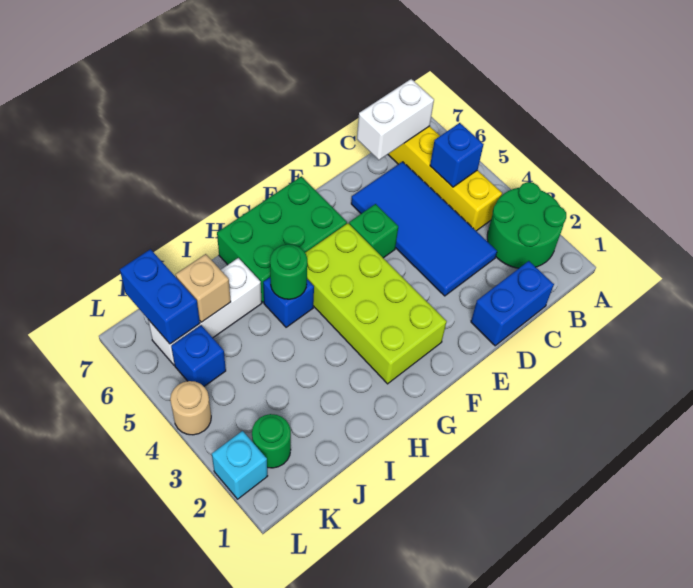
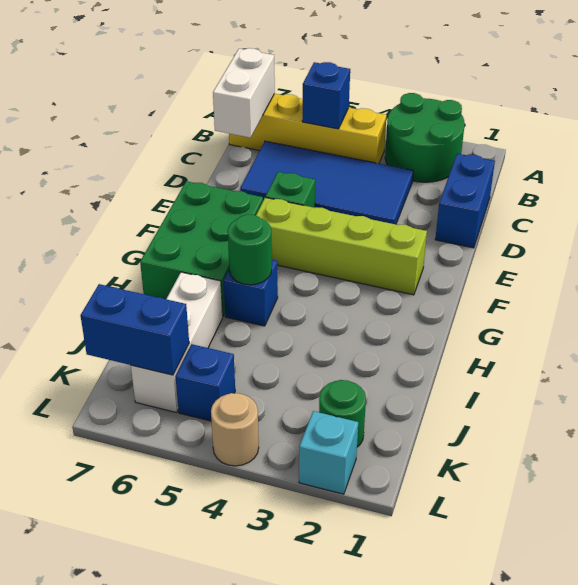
lime 2x4 brick [305,223,447,384] -> lime 1x4 brick [256,198,427,295]
tan 1x1 brick [176,254,231,322] -> none

